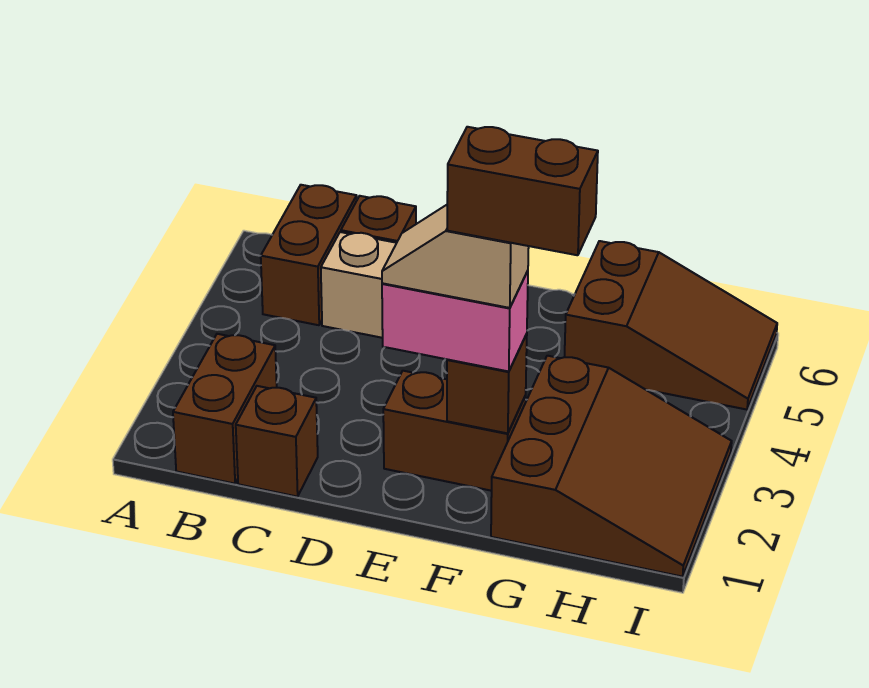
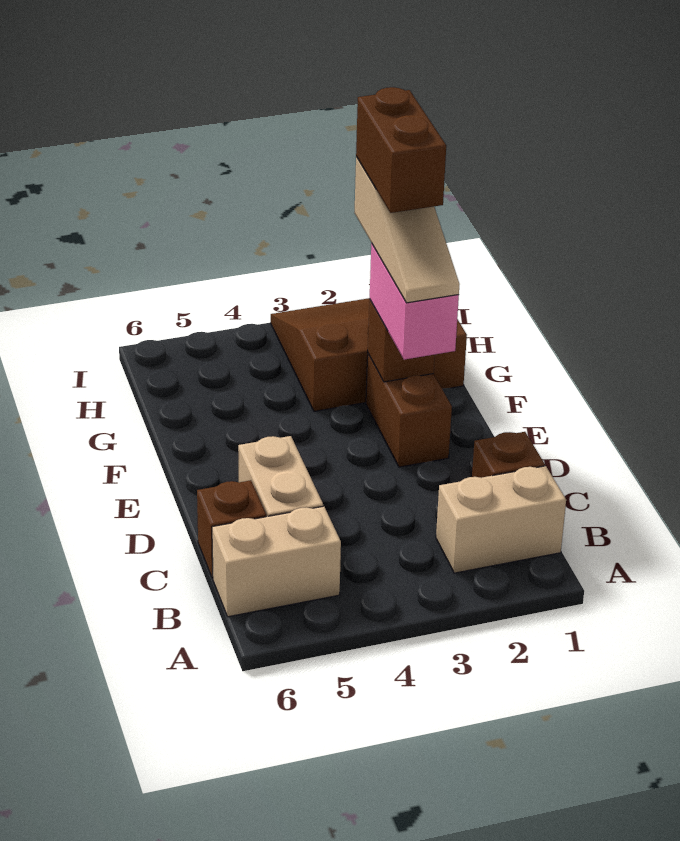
brown 1x2 brick [173,334,277,484] -> tan 1x2 brick [436,466,566,573]
brown 1x2 brick [261,185,357,325] -> tan 1x2 brick [212,506,341,617]
tan 1x2 slope [382,205,529,308] -> tan 1x3 slope [354,157,460,303]
brown 2x3 slope [565,241,777,410] -> none

